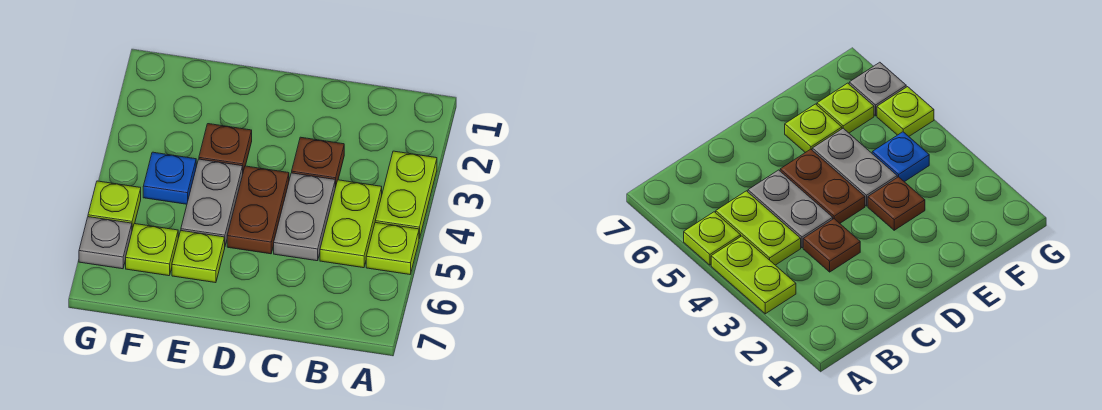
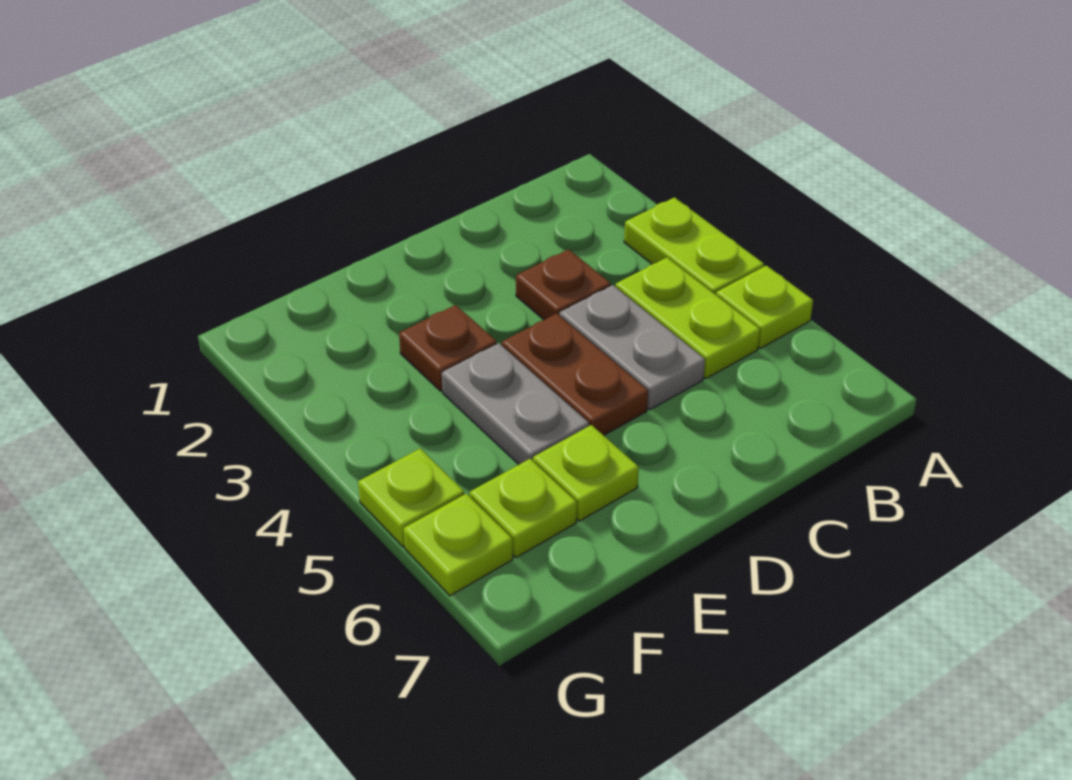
blue 1x1 plate [143,152,196,204] -> none
grey 1x1 plate [79,217,132,269] -> lime 1x1 plate [403,494,513,596]

